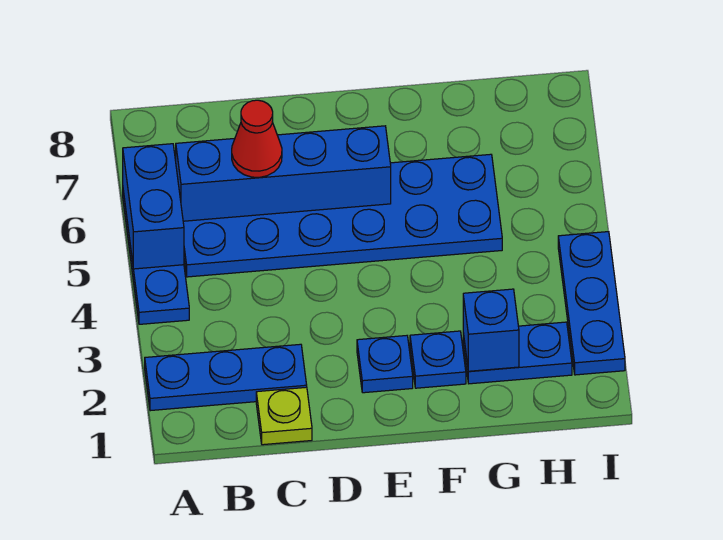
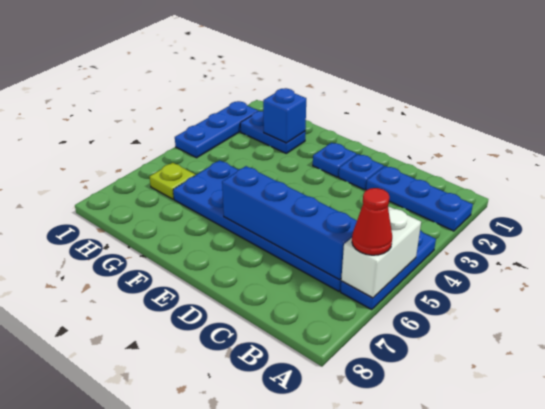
blue 1x2 brick [123,144,184,269] -> white 1x2 brick [341,207,421,298]
lime 1x1 plate [256,387,312,445] -> lime 1x1 plate moved to [150,163,195,199]
red 1x1 cone [232,100,282,177] -> red 1x1 cone moved to [352,188,392,255]
blue 1x1 plate [410,331,466,388] -> blue 1x1 plate moved to [339,154,384,190]

